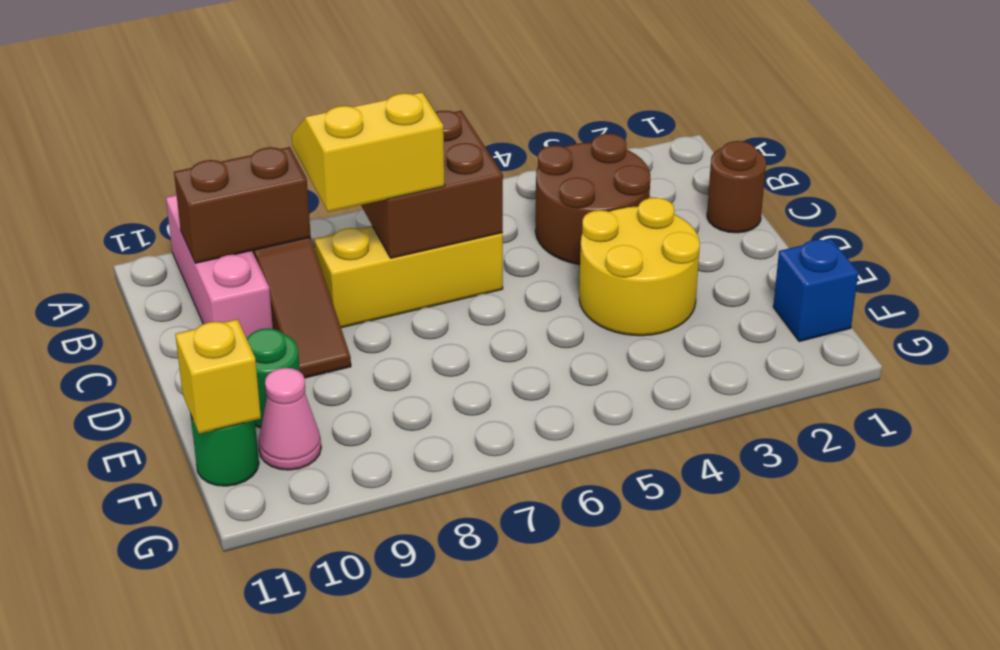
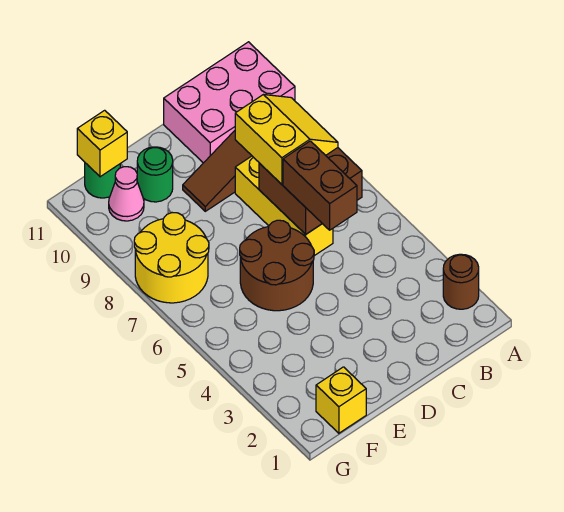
pink 1x3 brick [166,195,273,338] -> pink 2x3 brick [164,42,295,163]
brown 2x2 round brick [535,134,650,264] -> brown 2x2 round brick moved to [240,220,314,311]
brown 1x2 brick [174,147,311,263] -> brown 1x2 brick moved to [283,141,357,230]
brown 1x1 round brick [707,141,766,233] -> brown 1x1 round brick moved to [443,254,479,309]
yellow 2x2 round brick [579,197,700,336] -> yellow 2x2 round brick moved to [134,213,209,303]
blue 1x1 brick [773,238,858,342] -> yellow 1x1 brick [316,367,366,433]

